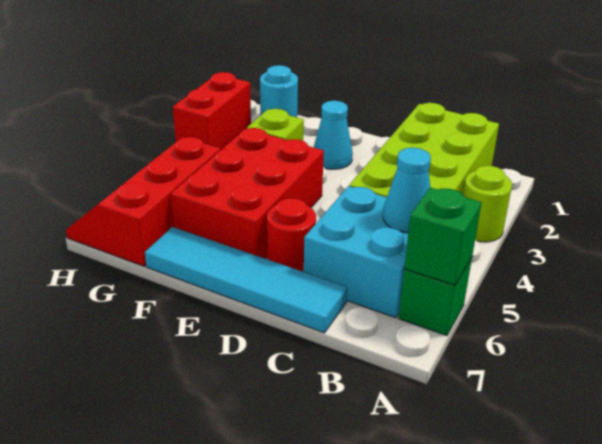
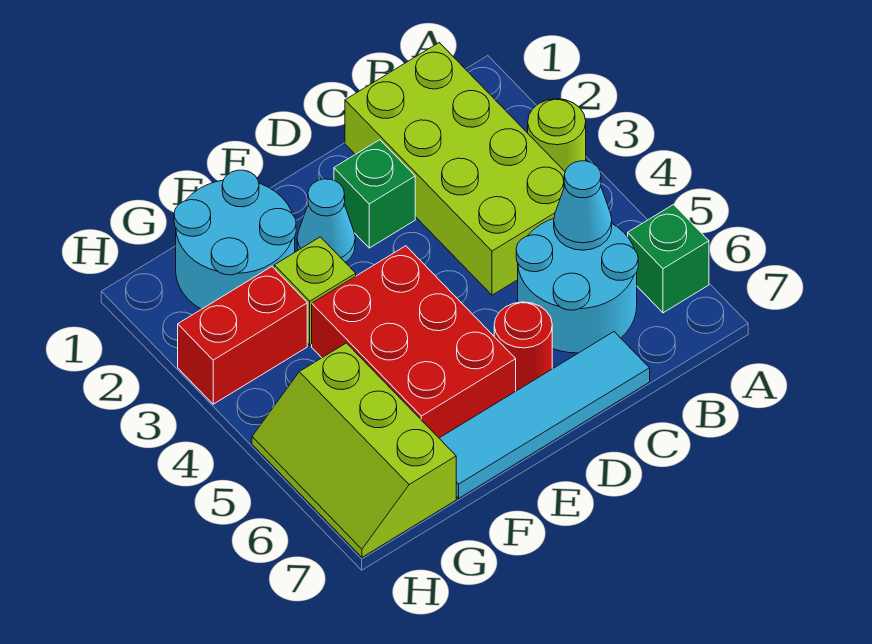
green 1x1 brick [404,188,482,285] -> green 1x1 brick moved to [334,140,415,248]
cyan 2x2 brick [304,186,408,318] -> cyan 2x2 round brick [516,219,638,353]
cyan 1x1 round brick [260,65,298,117] -> cyan 2x2 round brick [174,170,296,309]
red 2x3 slope [66,137,220,266] -> lime 2x3 slope [252,343,456,557]
red 1x2 brick [173,72,251,150] -> red 1x2 brick turned to [178,267,307,404]

